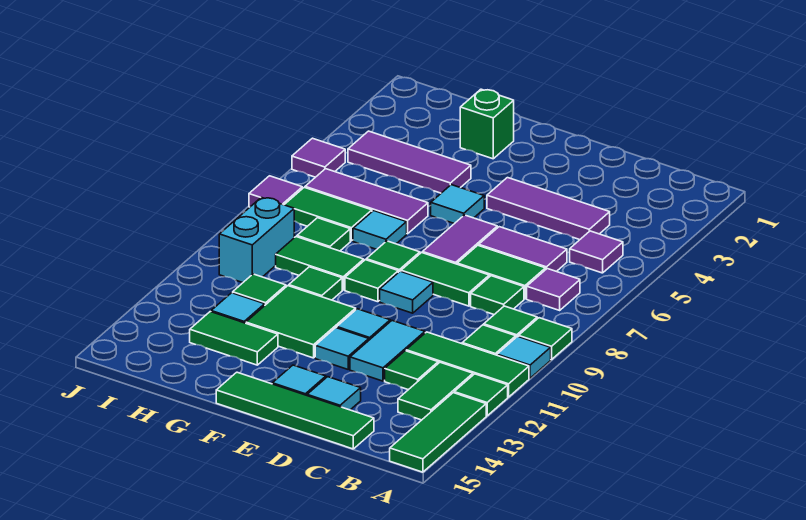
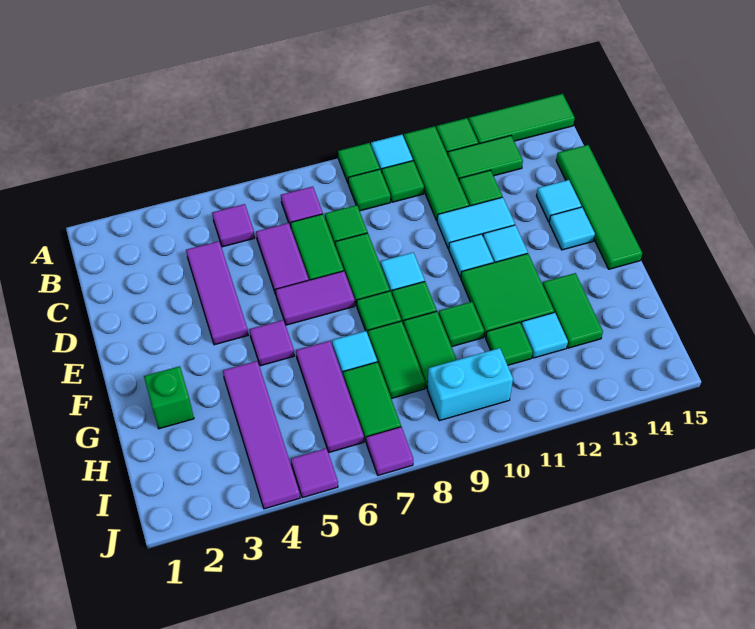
cyan 1x1 tile [431,185,484,224] -> purple 1x1 tile [249,320,294,366]
purple 1x3 tile [348,131,471,193] -> purple 1x4 tile [223,361,300,509]
green 1x1 tile [297,218,350,251] -> green 1x2 tile [368,321,425,399]

